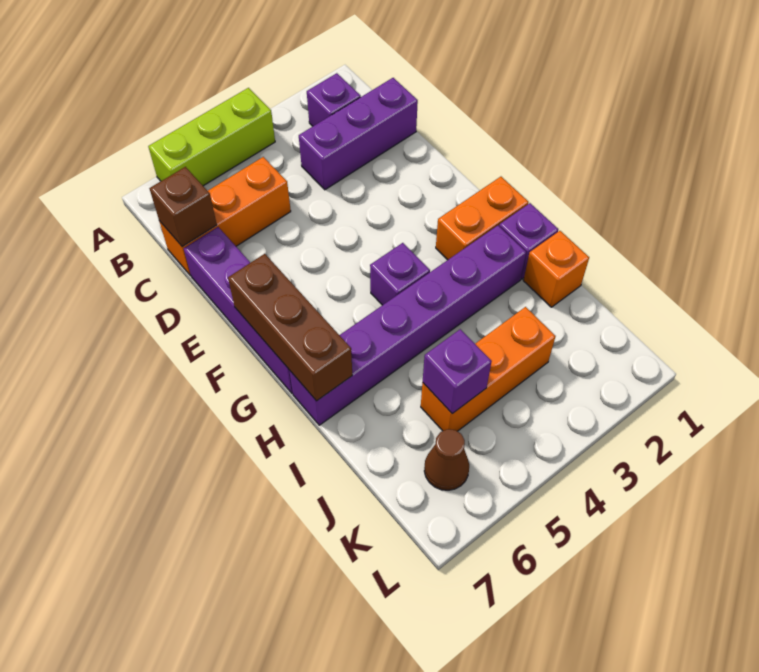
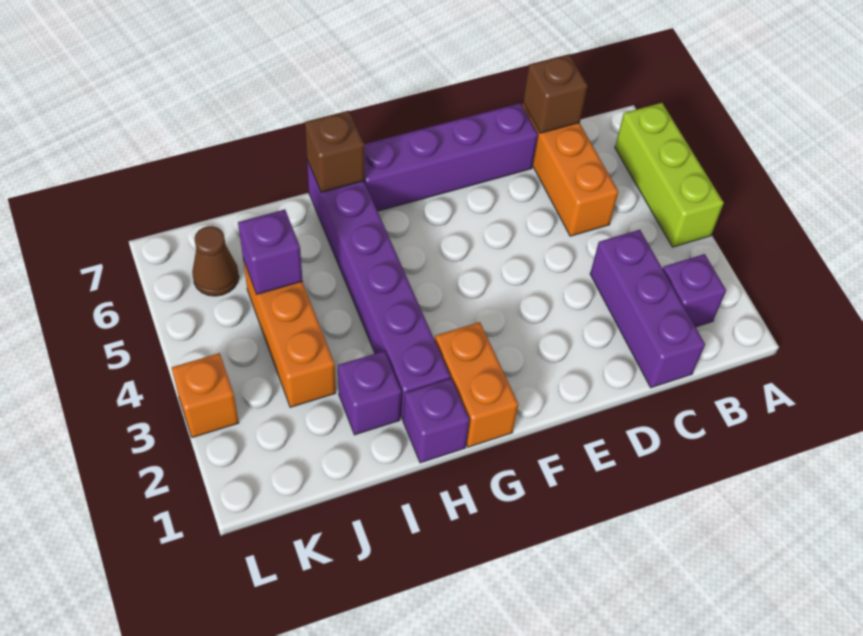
brown 1x3 brick [228,254,352,401] -> brown 1x1 brick [305,111,364,192]
purple 1x1 brick [370,243,430,305] -> purple 1x1 brick moved to [338,351,401,435]
orange 1x1 brick [523,231,589,307] -> orange 1x1 brick moved to [172,353,239,438]

